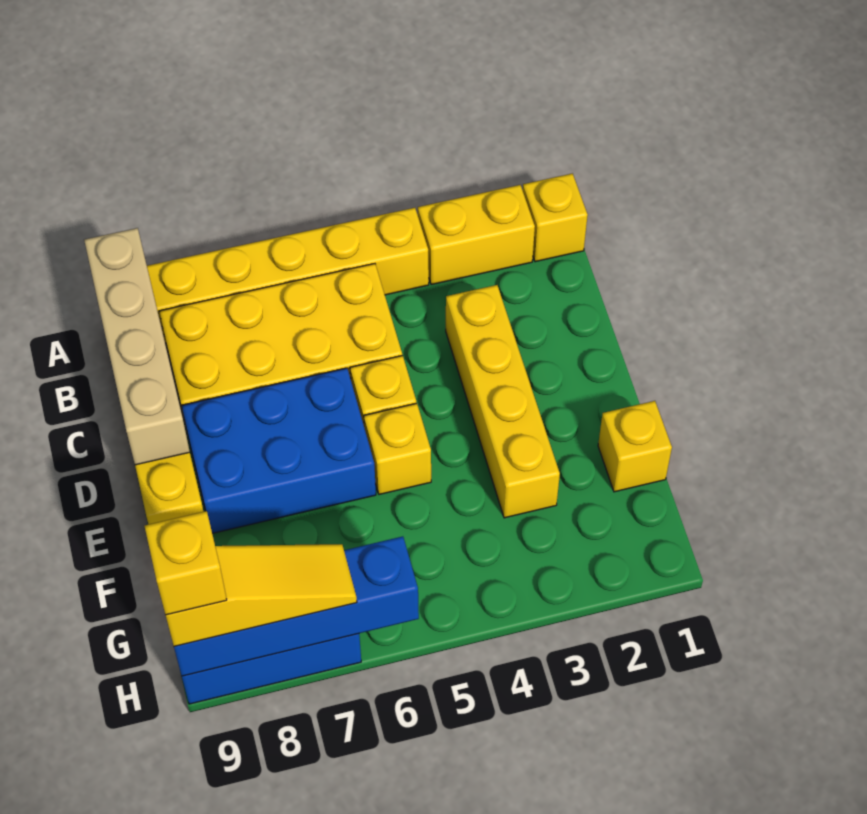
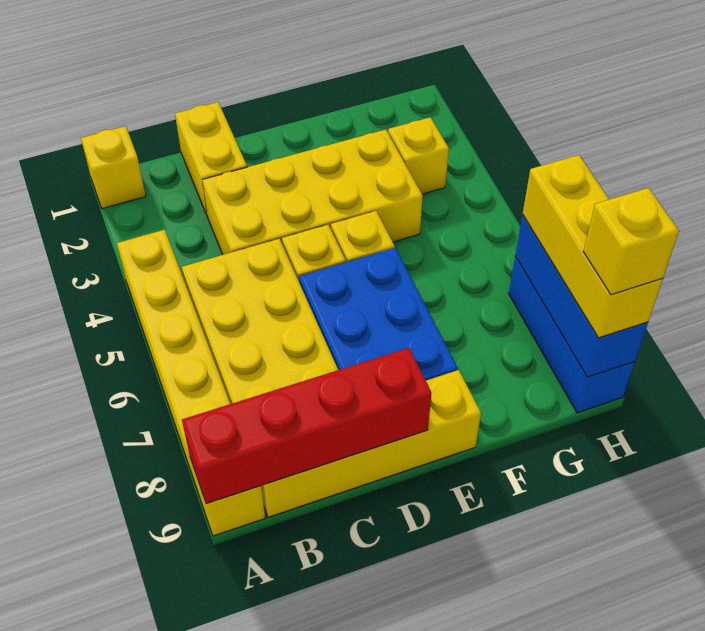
yellow 1x2 brick [418,185,535,285] -> yellow 1x2 brick moved to [175,102,247,217]
tan 1x4 brick [84,228,190,465] -> red 1x4 brick [182,348,431,504]
yellow 1x4 brick [446,285,560,518] -> yellow 2x4 brick [202,130,423,255]
yellow 1x1 brick [598,401,672,492] -> yellow 1x1 brick moved to [388,117,449,194]
blue 1x4 brick [174,536,419,676] -> blue 1x3 brick [515,215,648,377]
yellow 1x3 slope [166,544,357,646] -> yellow 1x3 brick [523,155,663,338]

